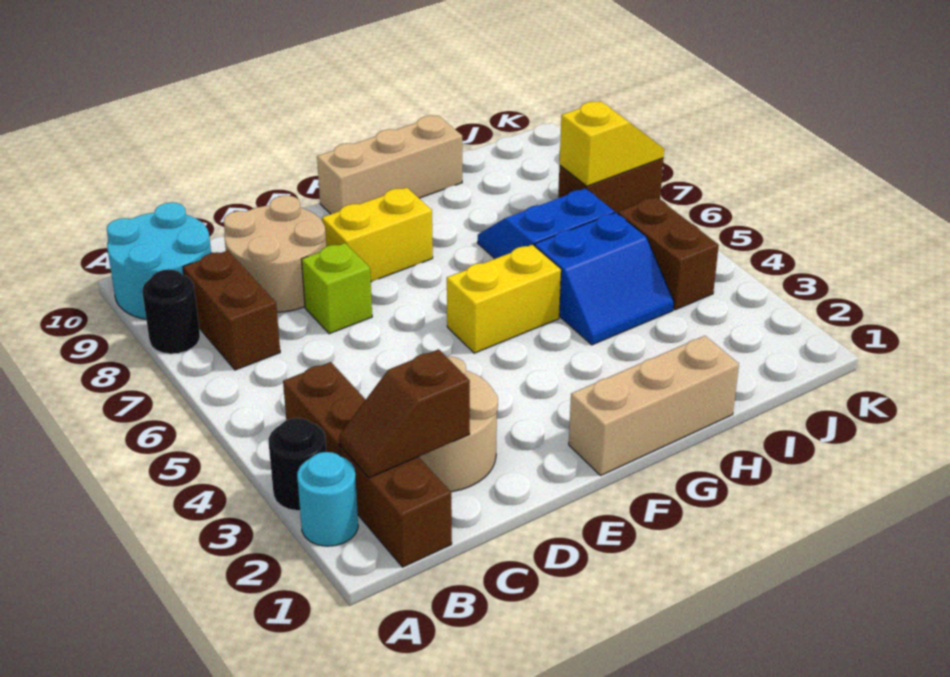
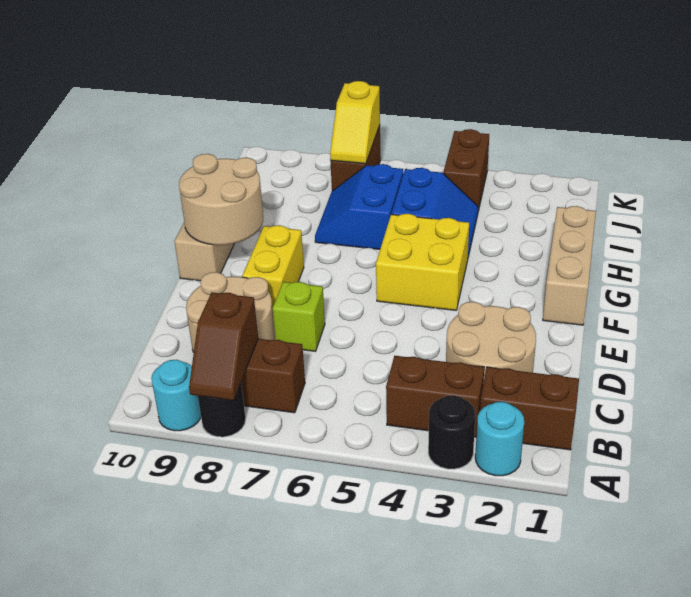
cyan 2x2 round brick [107,202,211,319] -> cyan 1x1 round brick [151,360,201,431]
brown 1x2 slope [339,349,470,478] -> brown 1x2 slope moved to [189,292,258,400]
yellow 1x2 brick [447,245,561,353] -> yellow 2x2 brick [376,214,469,310]
none -> tan 2x2 round brick [179,154,263,245]
brown 1x2 brick [618,197,719,310] -> brown 1x2 brick turned to [443,129,489,211]
yellow 1x2 slope [559,101,664,186] -> yellow 1x2 slope turned to [330,81,380,164]

